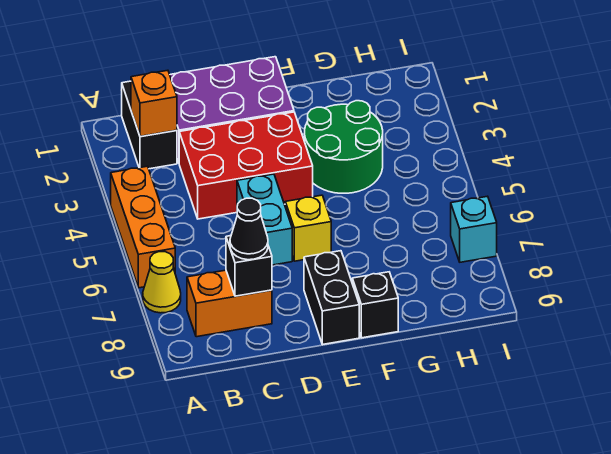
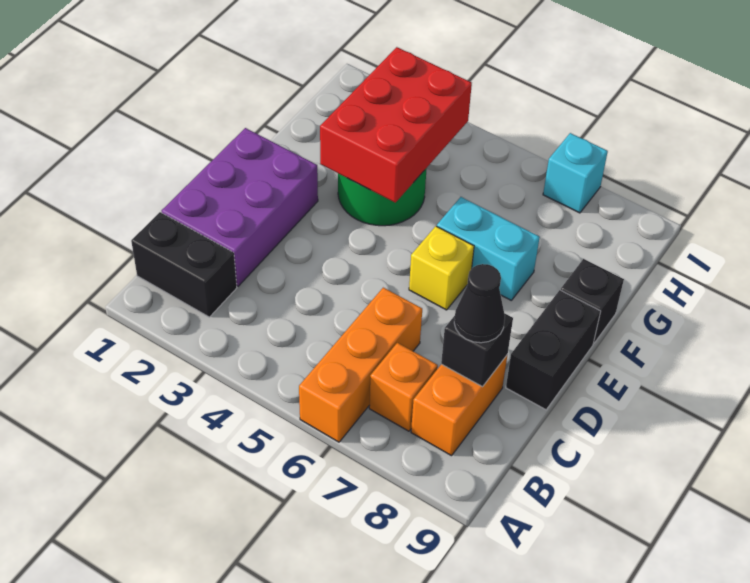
orange 1x3 brick [111,166,175,288] -> orange 1x3 brick turned to [299,288,422,442]
yellow 1x1 cone [143,252,181,313] -> none
orange 1x1 brick [131,70,177,137] -> orange 1x1 brick moved to [369,343,438,431]
red 2x3 brick [179,112,313,219] -> red 2x3 brick moved to [320,47,472,202]
cyan 1x2 brick [237,174,292,265] -> cyan 1x2 brick moved to [437,197,540,300]
black 1x2 brick [304,251,359,345] -> black 1x2 brick turned to [506,290,601,410]

